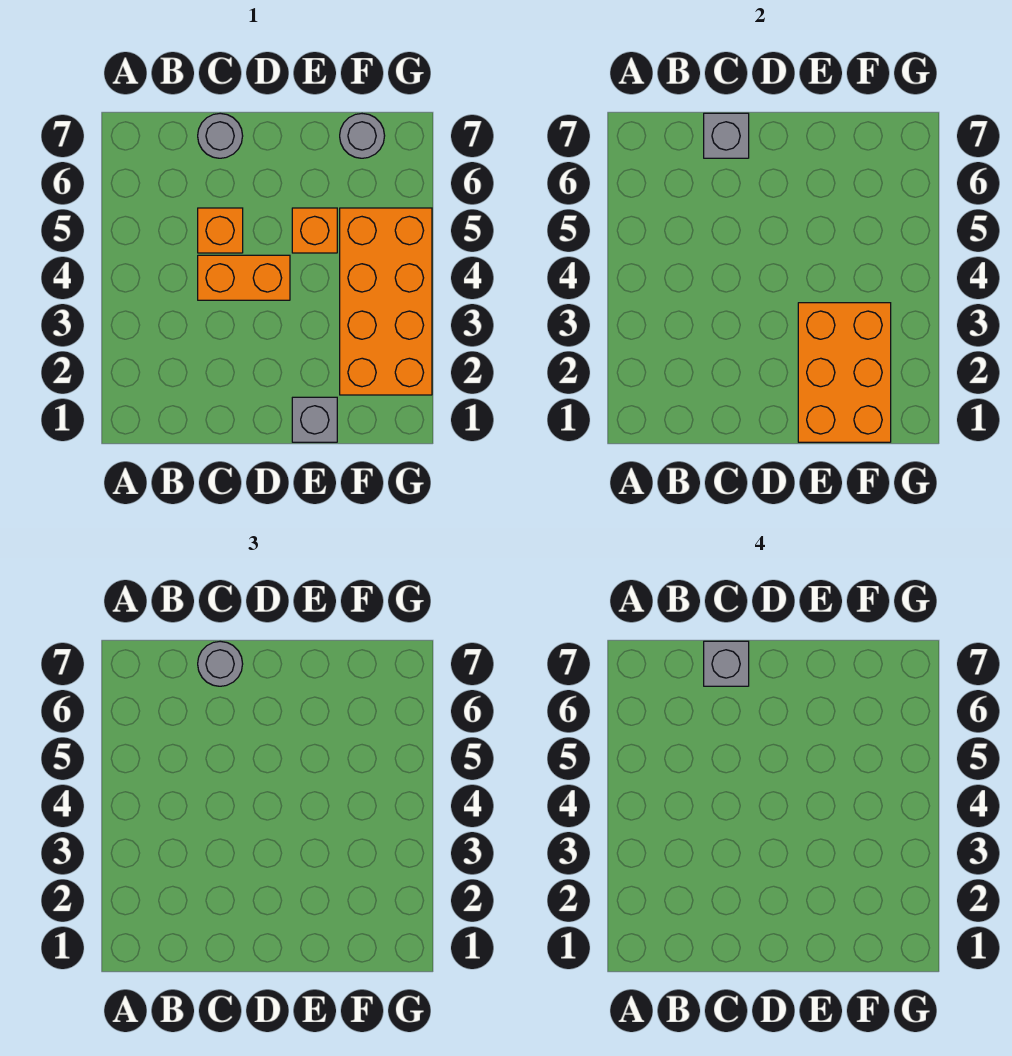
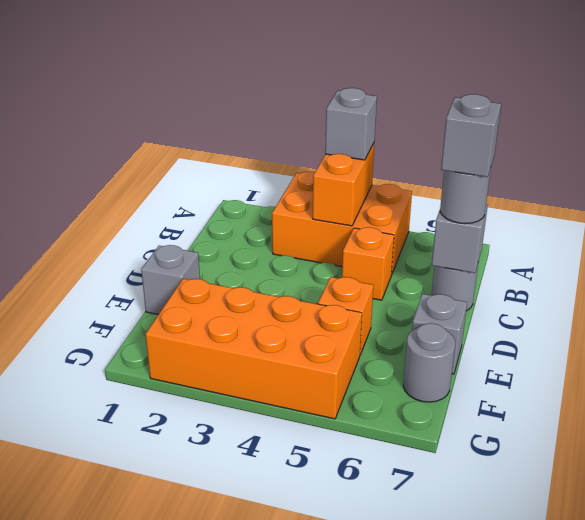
none -> grey 1x1 brick [325,88,377,160]
orange 1x2 brick [198,255,290,300] -> orange 1x2 brick moved to [313,143,374,226]
orange 2x3 brick [798,303,891,442] -> orange 2x3 brick moved to [272,171,412,275]
none -> grey 1x1 brick [412,294,467,374]

